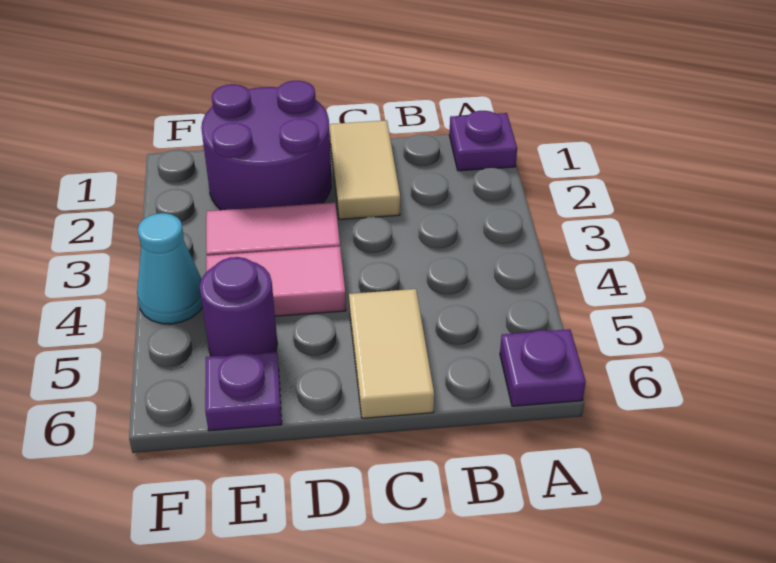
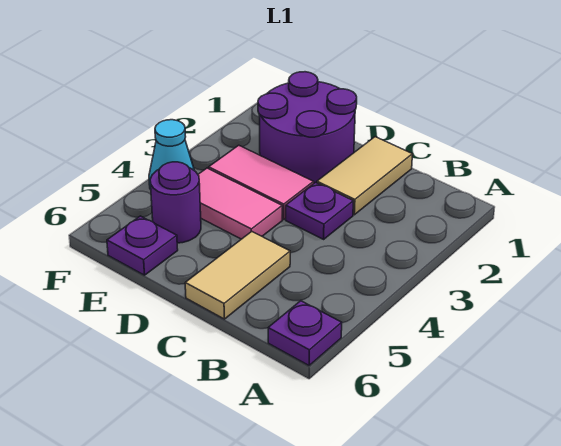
purple 1x1 plate [449,111,517,171] -> purple 1x1 plate moved to [286,183,353,239]

